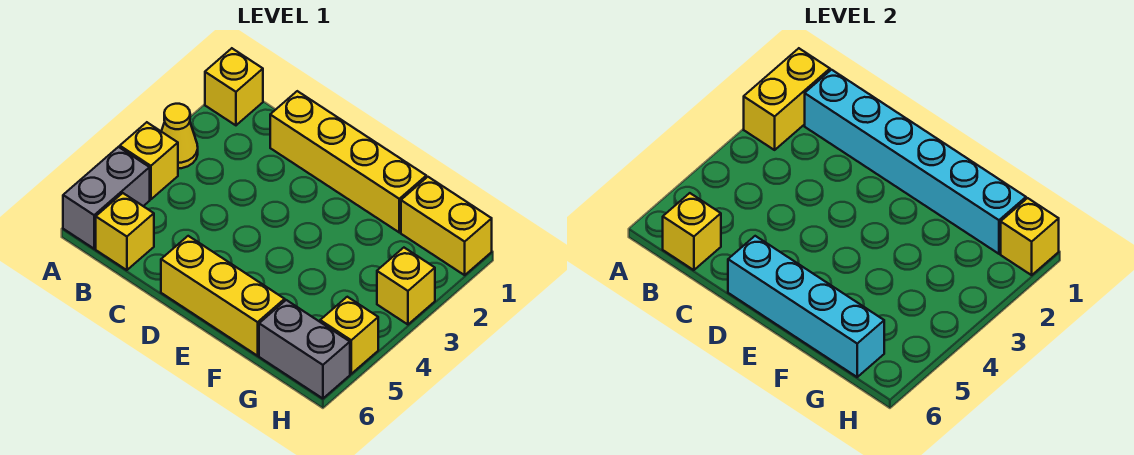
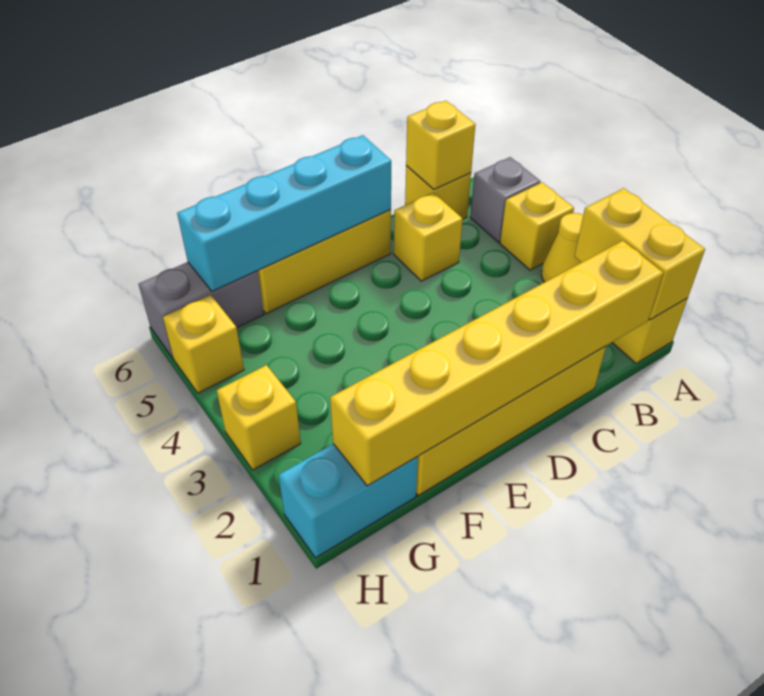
grey 1x2 brick [63,147,150,249] -> grey 1x1 brick [470,157,540,242]
cyan 1x6 brick [805,70,1026,254] -> yellow 1x6 brick [330,241,663,486]
yellow 1x2 brick [401,177,492,275] -> cyan 1x2 brick [278,444,418,558]
yellow 1x1 brick [1001,198,1059,275] -> yellow 1x1 brick moved to [394,193,462,281]

